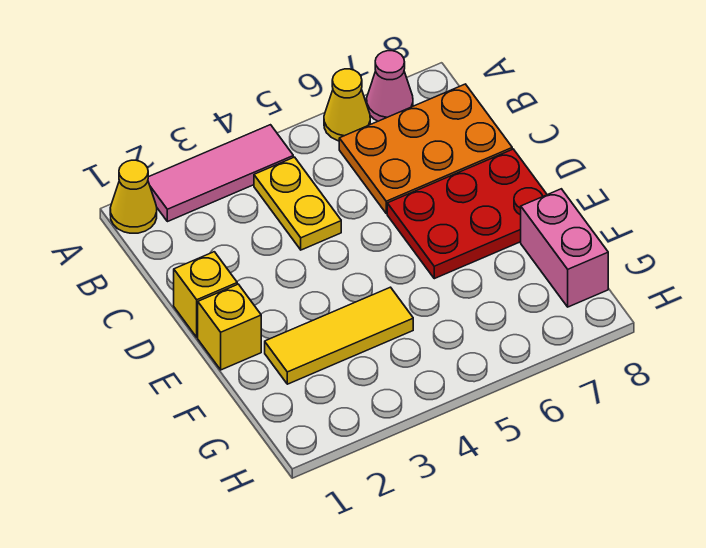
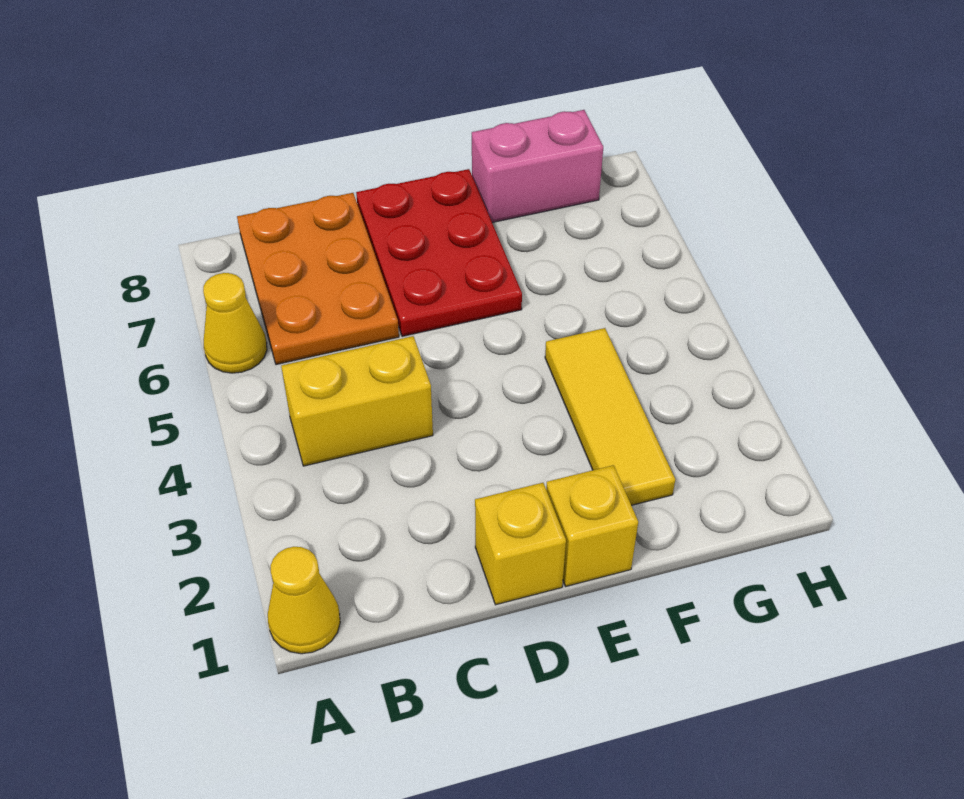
pink 1x3 tile [148,125,293,222] -> none
pink 1x1 cone [367,51,413,121] -> none
yellow 1x2 plate [254,157,341,250] -> yellow 1x2 brick [281,336,433,466]

